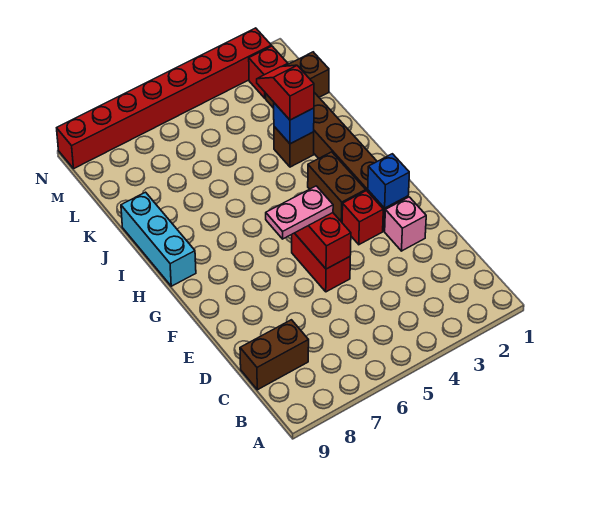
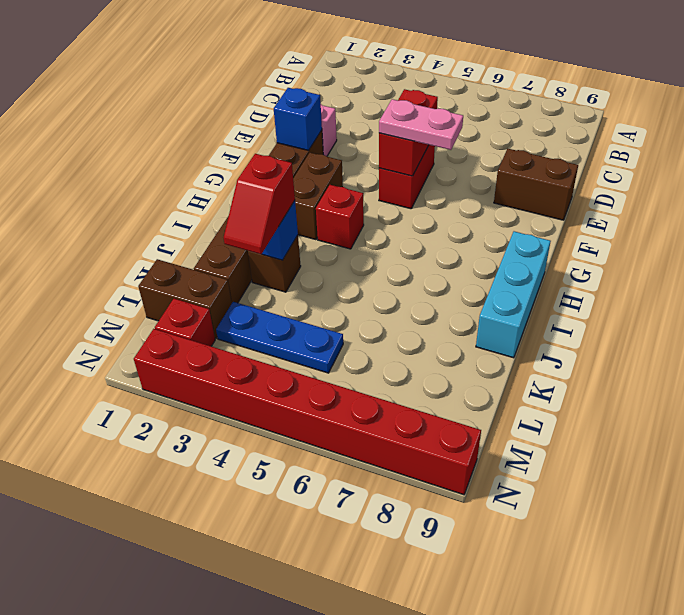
brown 1x2 brick [240,320,309,390] -> brown 1x2 brick moved to [494,148,578,220]
red 1x1 brick [342,191,383,245] -> red 1x1 brick moved to [316,185,364,249]
none -> blue 1x3 plate [216,302,343,373]

